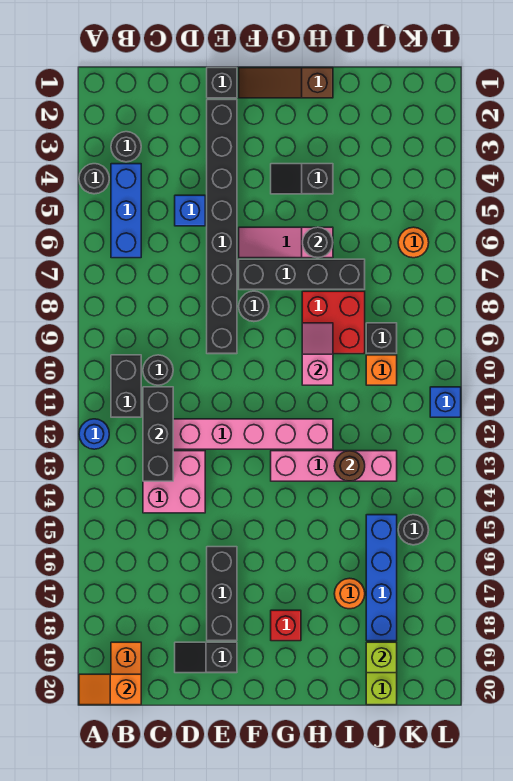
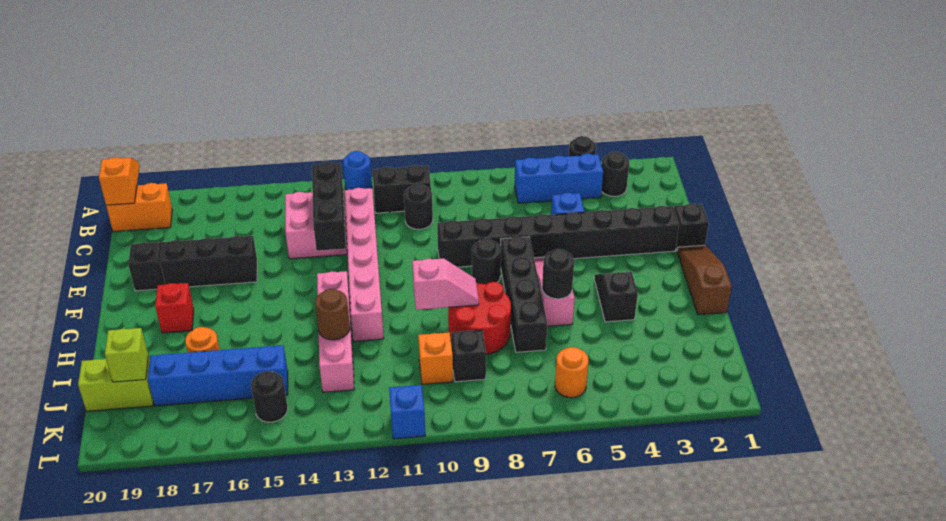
black 1x3 brick [143,387,173,481] -> black 1x3 brick turned to [312,162,346,251]
red 2x2 brick [302,291,365,354] -> red 2x2 round brick [448,282,511,355]

